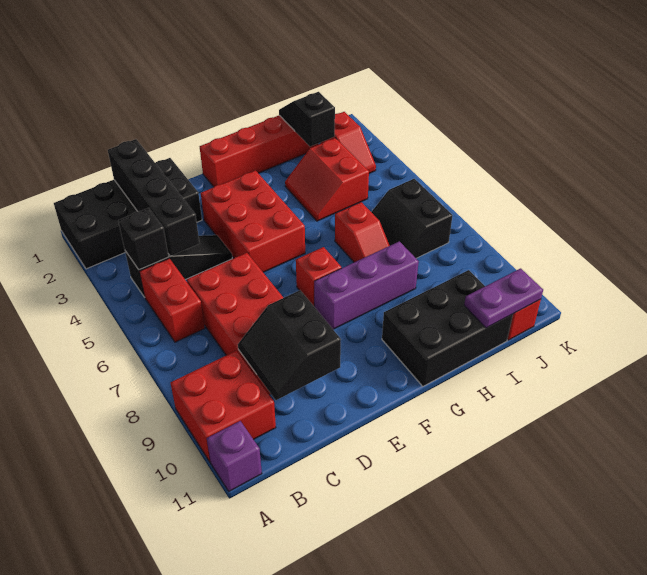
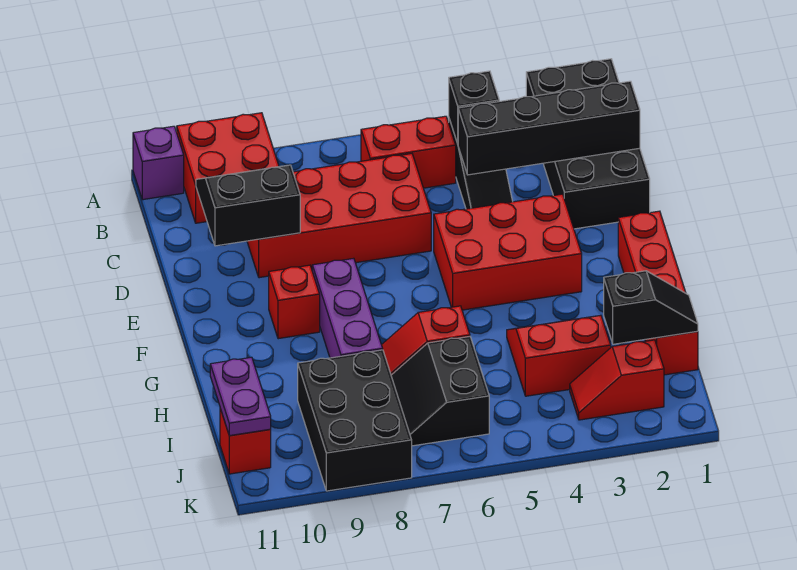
red 1x1 brick [296,247,341,306] -> red 1x1 brick moved to [269,265,320,339]
black 2x3 brick [382,270,513,386] -> black 2x3 brick moved to [298,350,412,491]
black 2x2 slope [372,179,453,258] -> black 2x2 slope turned to [391,337,489,446]

